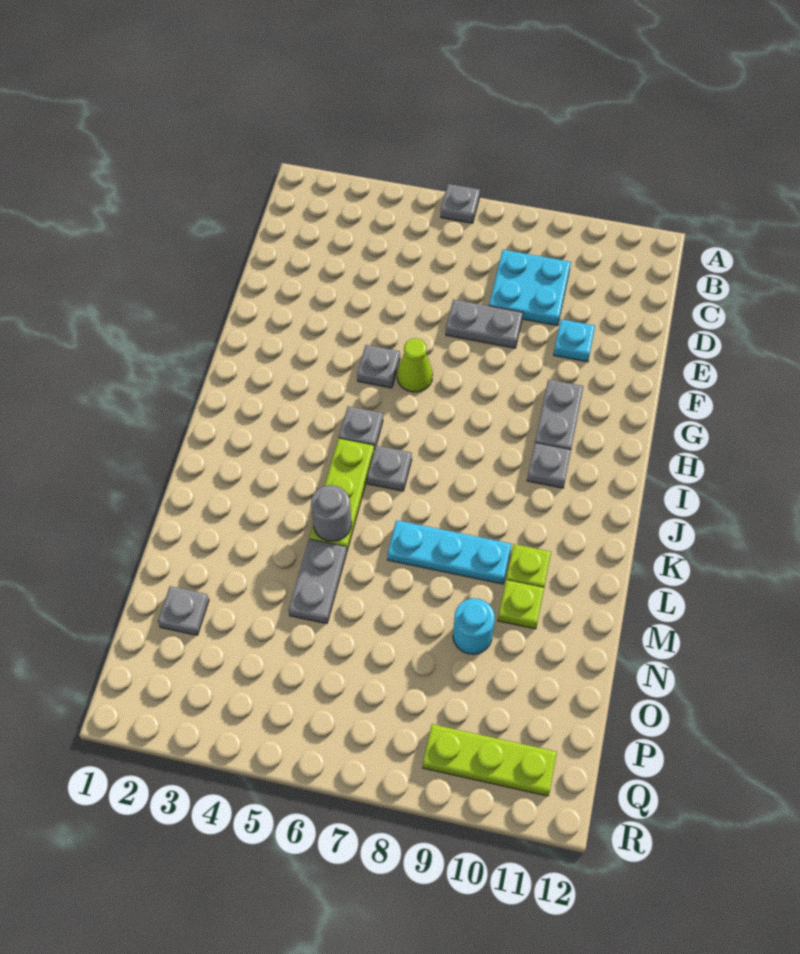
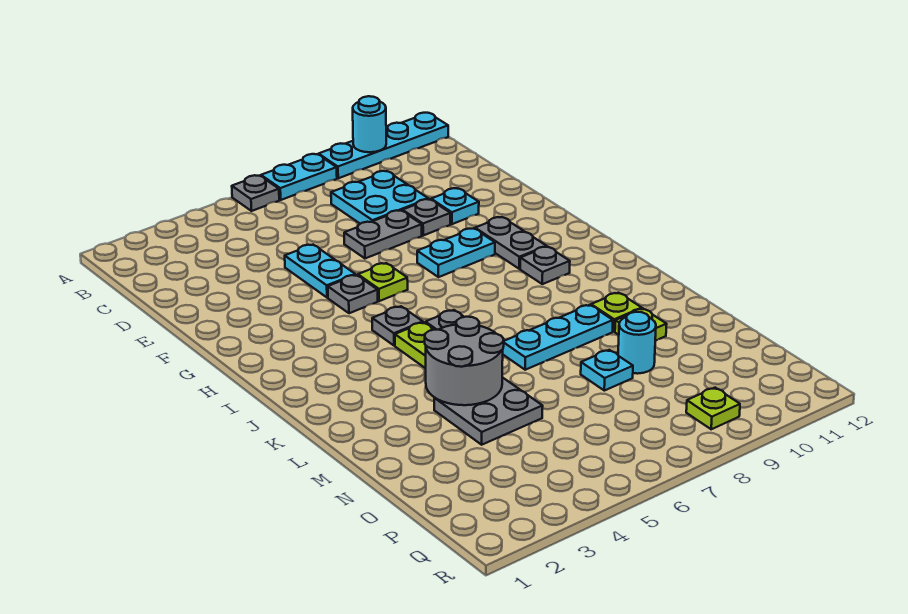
none -> cyan 1x2 plate [261,154,337,200]
none -> cyan 1x4 plate [318,113,448,178]
none -> cyan 1x1 round brick [353,96,386,152]
none -> cyan 1x2 plate [285,245,355,298]
lime 1x1 cone [397,339,433,392] -> lime 1x1 plate [358,263,408,301]
none -> cyan 1x2 plate [417,228,495,277]
grey 1x1 round brick [311,485,352,541] -> grey 2x2 round brick [425,317,504,405]
grey 1x2 plate [289,539,347,624] -> grey 2x2 plate [434,377,543,445]
none -> cyan 1x1 plate [581,350,633,391]
grey 1x1 plate [158,586,209,635] -> grey 1x1 plate moved to [402,199,450,235]
lime 1x3 plate [423,724,557,796] -> lime 1x1 plate [686,388,740,429]

